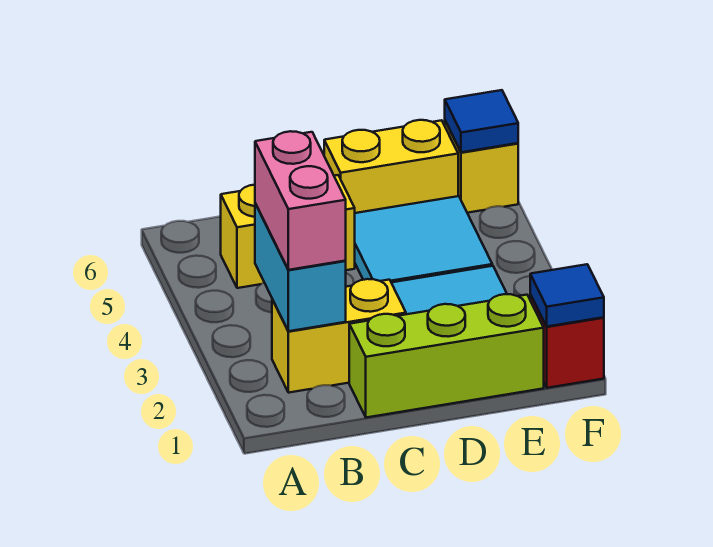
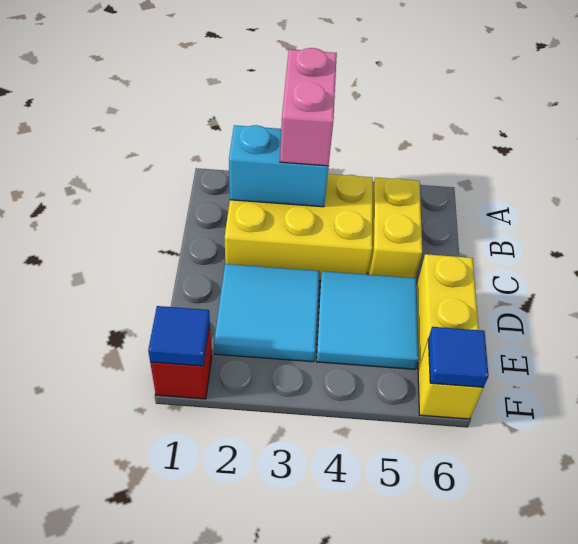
yellow 1x2 brick [272,279,406,393] -> yellow 2x3 brick [225,174,373,281]
pink 1x2 brick [255,131,346,270] -> pink 1x2 brick turned to [280,48,337,166]
lime 1x3 brick [349,294,544,418] -> none

